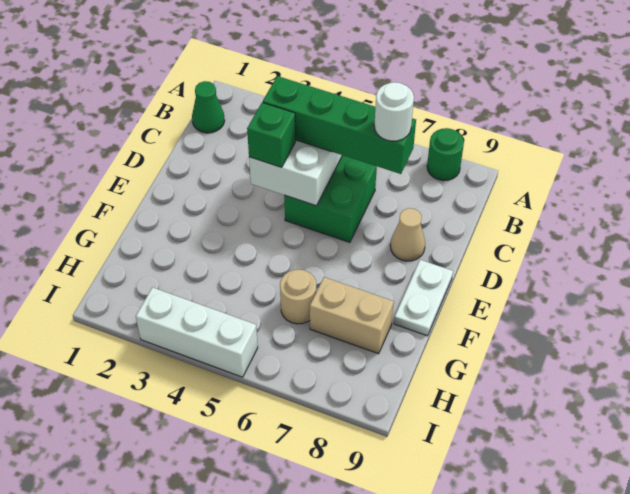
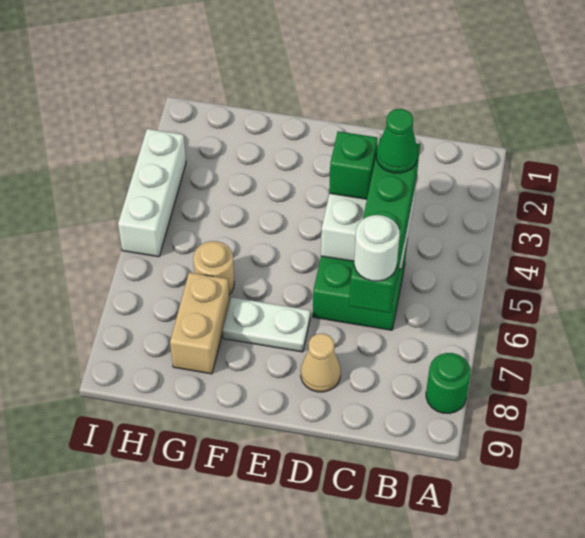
green 1x1 cone [192,81,225,133] -> green 1x1 cone moved to [376,109,418,173]
white 1x2 plate [394,260,453,336] -> white 1x2 plate moved to [223,297,311,352]

